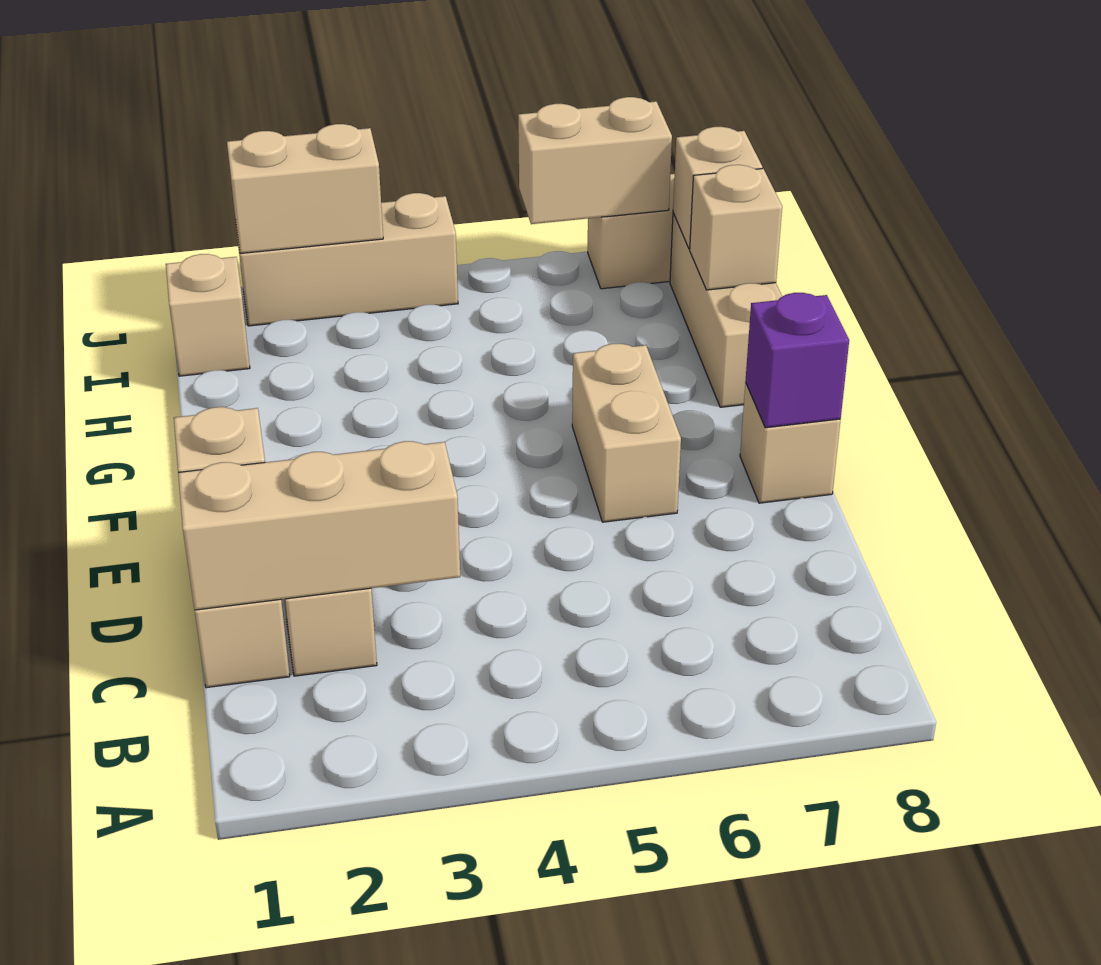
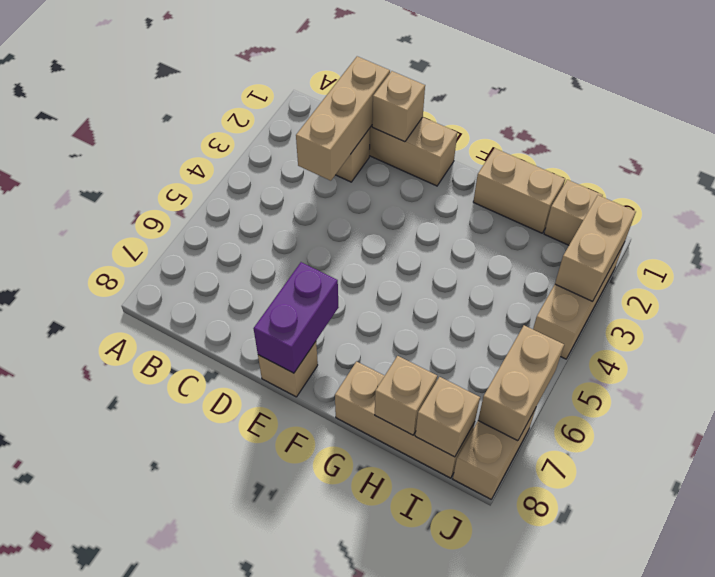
tan 1x2 brick [572,344,681,522] -> tan 1x2 brick moved to [473,148,565,233]
purple 1x1 brick [745,293,849,428] -> purple 1x2 brick [254,262,339,373]

